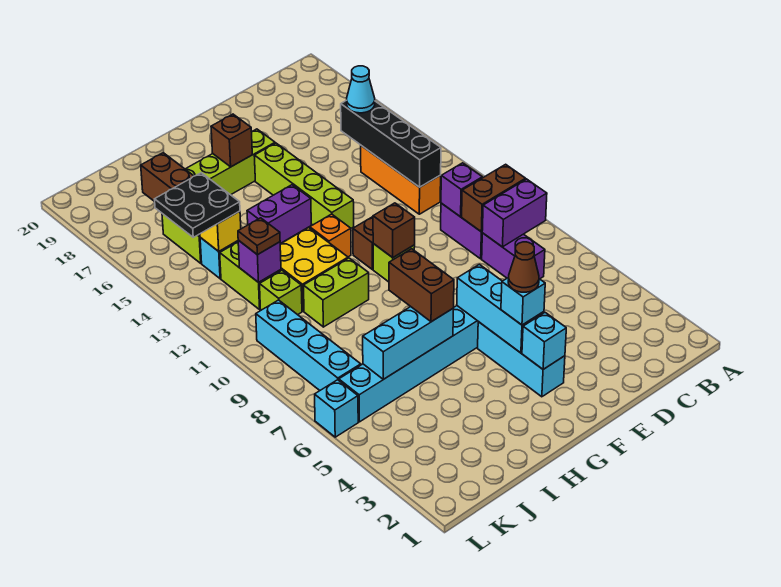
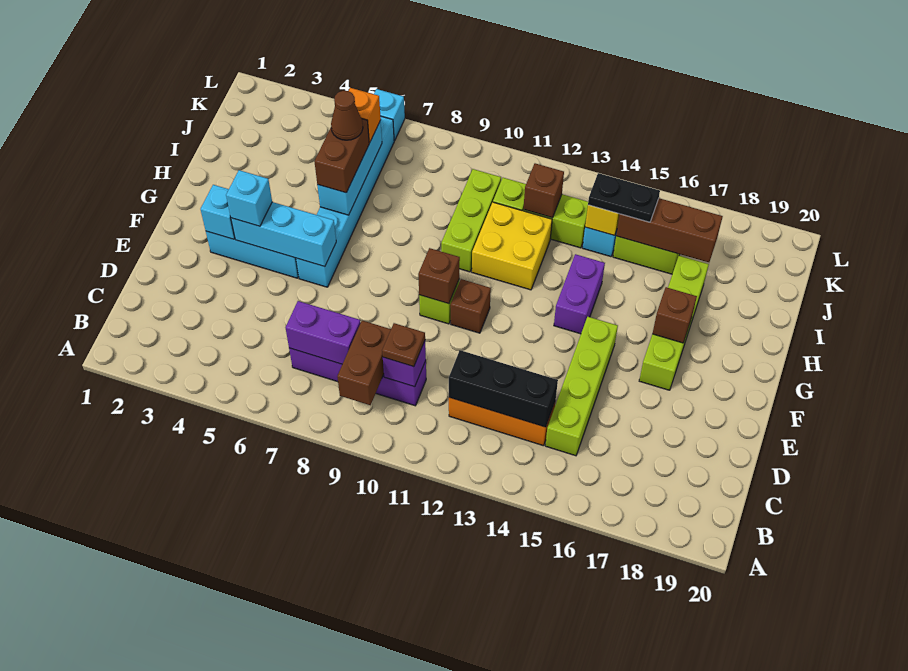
purple 1x2 brick [482,179,547,247] -> purple 1x2 brick turned to [286,301,361,364]
black 1x4 brick [341,100,441,187] -> black 1x3 brick [449,350,558,427]
cyan 1x1 cone [347,66,375,113] -> none
brown 1x1 cone [508,242,539,292] -> brown 1x1 cone moved to [331,91,363,140]
lime 1x4 brick [254,143,354,228] -> lime 1x4 brick turned to [545,317,618,456]
orange 1x1 brick [310,214,351,257] -> orange 1x1 brick moved to [349,88,381,143]
brown 1x2 brick [389,249,454,322] -> brown 1x2 brick turned to [314,119,369,193]
lime 1x2 brick [303,258,369,327] -> lime 1x3 brick [441,169,501,272]
purple 1x1 brick [238,240,281,282] -> brown 1x1 brick [524,163,564,218]
brown 1x1 plate [238,218,280,255] -> brown 1x1 plate moved to [382,323,425,367]
black 2x2 plate [155,173,240,237] -> black 1x2 plate [588,173,660,222]
cyan 1x4 brick [256,300,361,390] -> none

